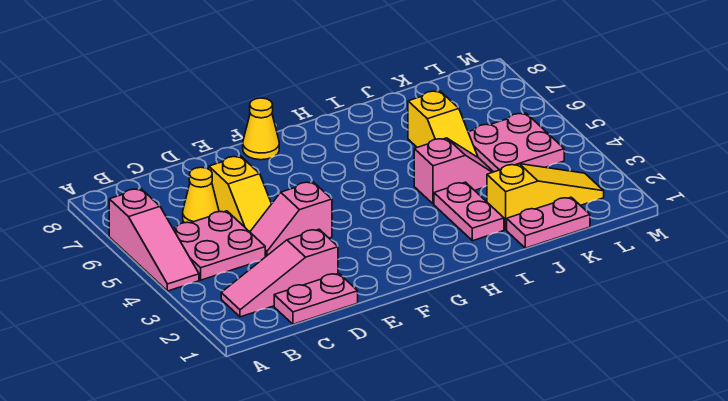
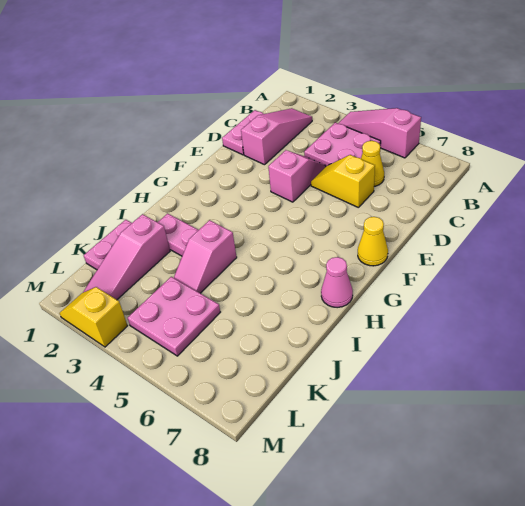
none -> pink 1x1 cone [321,257,353,308]
yellow 1x3 slope [487,164,604,230] -> pink 1x3 slope [83,214,170,300]
yellow 1x2 slope [408,91,478,157] -> yellow 1x2 slope moved to [59,287,128,347]

